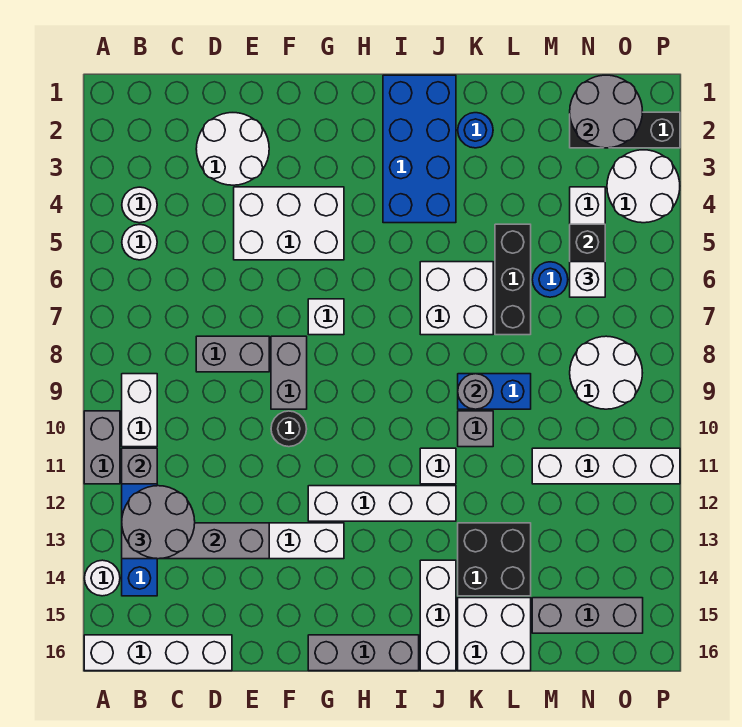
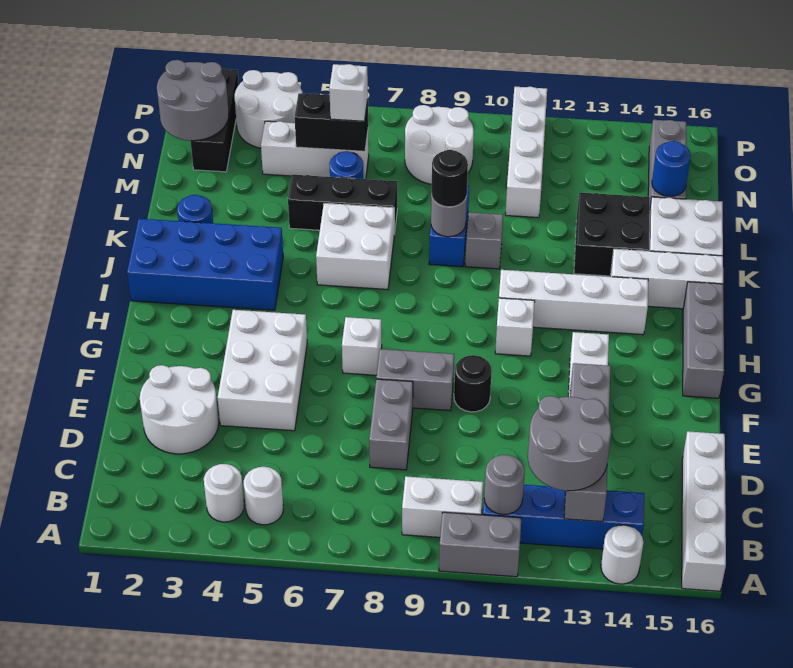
grey 1x1 brick [122,448,157,484] -> grey 1x1 round brick [484,455,525,515]
white 1x4 brick [308,486,456,521] -> white 1x4 brick turned to [499,270,648,335]
white 1x1 brick [420,448,456,484] -> white 1x1 brick moved to [495,298,535,356]
none -> black 1x1 round brick [432,150,468,207]
none -> blue 1x1 round brick [652,141,691,197]

